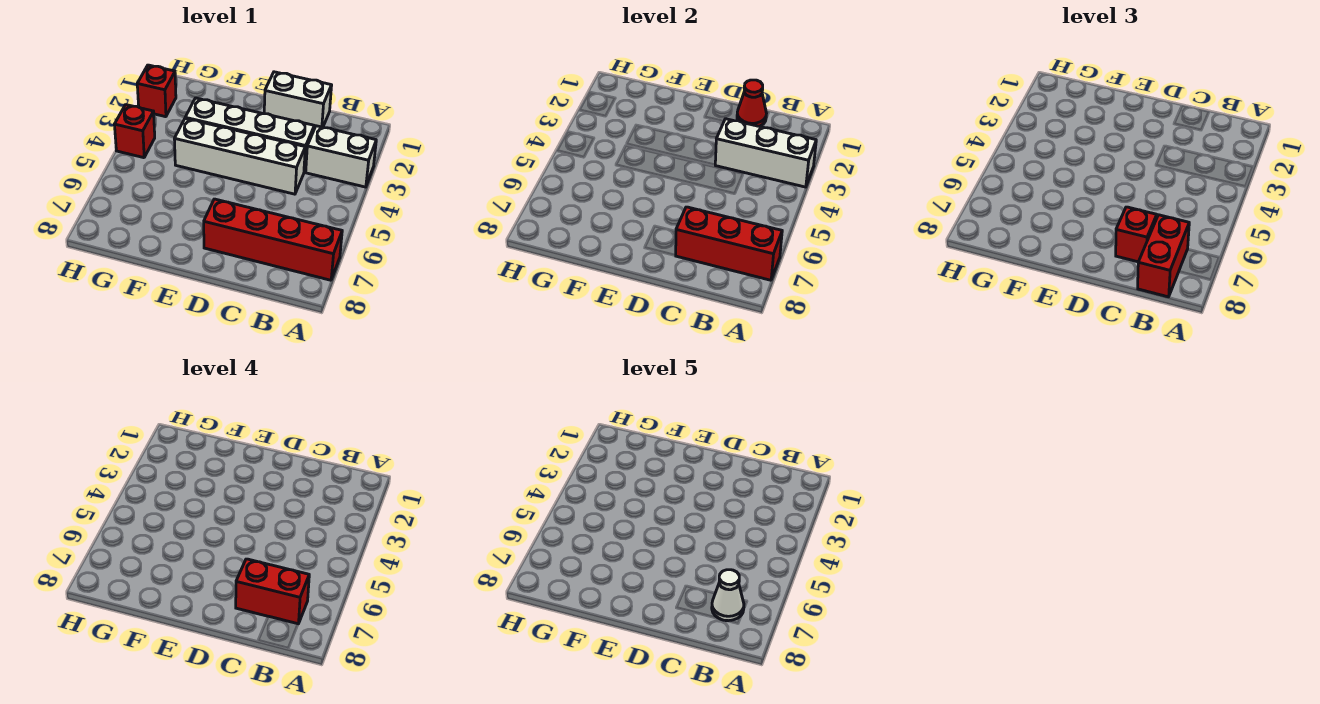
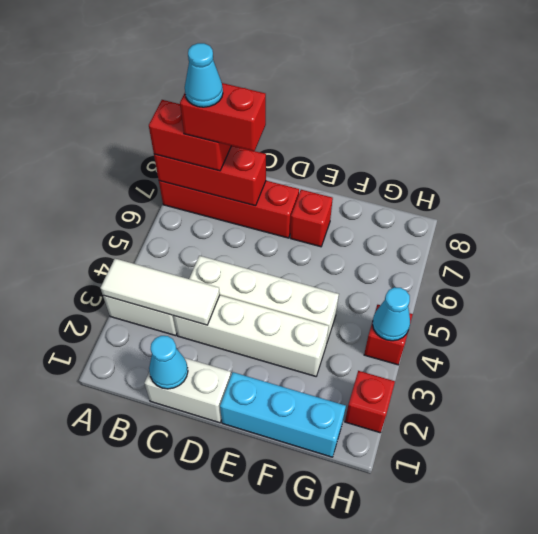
white 1x3 brick [715,119,816,187] -> white 1x3 tile [100,259,220,325]
red 1x2 brick [1138,215,1189,297] -> red 1x2 brick turned to [149,100,231,171]
white 1x1 cone [712,570,744,621] -> cyan 1x1 cone [185,43,223,107]
red 1x1 cone [737,80,766,126] -> cyan 1x1 cone [149,336,188,389]
red 1x1 brick [1116,207,1157,262] -> red 1x1 brick moved to [290,190,333,247]
none -> cyan 1x3 brick [220,372,346,457]
none -> cyan 1x1 cone [373,287,410,341]

